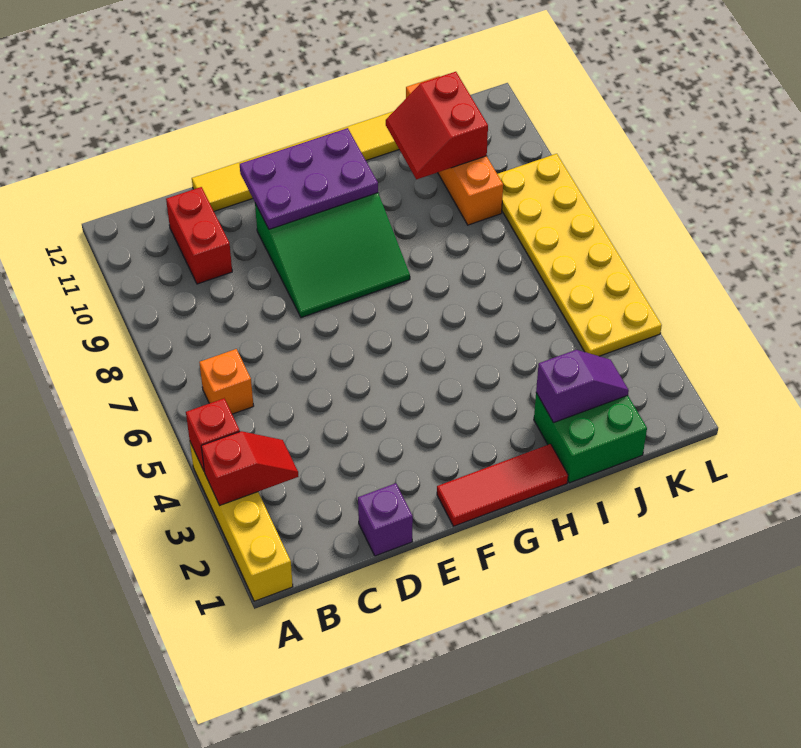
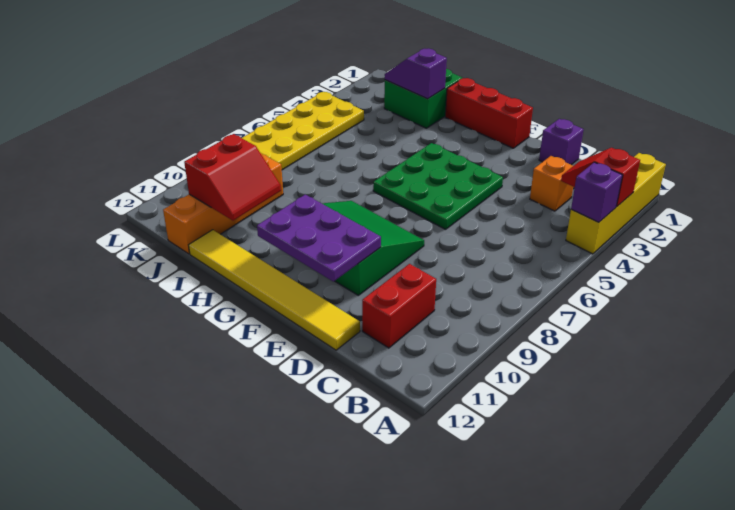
red 1x1 brick [186,398,240,471] -> purple 1x1 brick [571,162,623,222]
orange 1x1 brick [199,349,254,414] -> orange 1x1 brick moved to [530,156,573,211]
none -> green 3x3 plate [373,143,503,229]
red 1x3 tile [437,444,568,526] -> red 1x3 brick [445,78,533,148]

